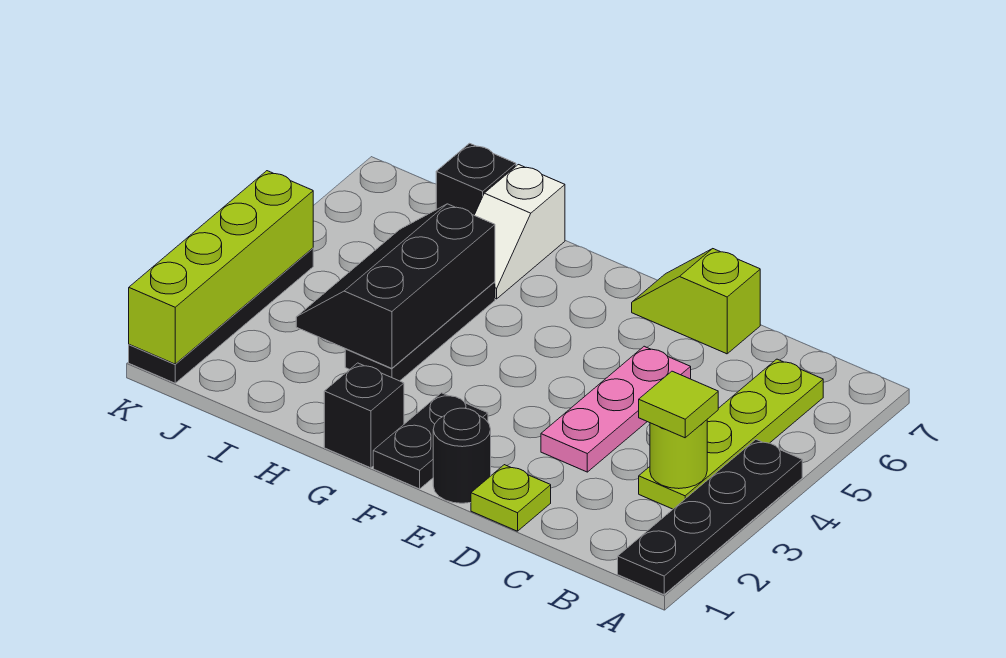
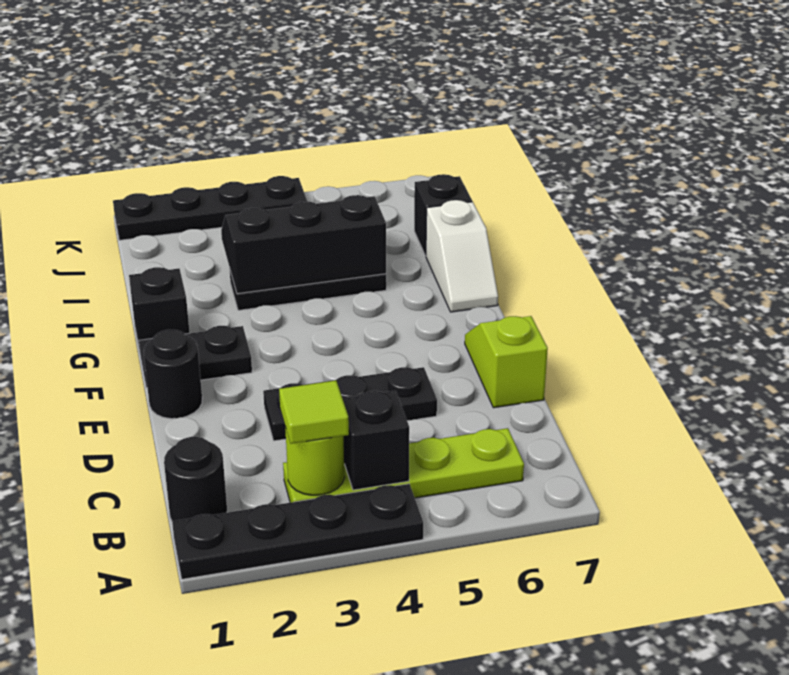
none -> black 1x1 round brick [164,437,227,521]
none -> black 1x1 brick [343,391,409,490]
lime 1x1 plate [471,465,551,531] -> none
pink 1x3 plate [541,346,691,472] -> black 1x3 plate [263,367,437,441]
white 1x2 slope [474,165,565,299] -> white 1x2 slope turned to [426,200,498,312]
lime 1x4 brick [129,171,313,364] -> none

